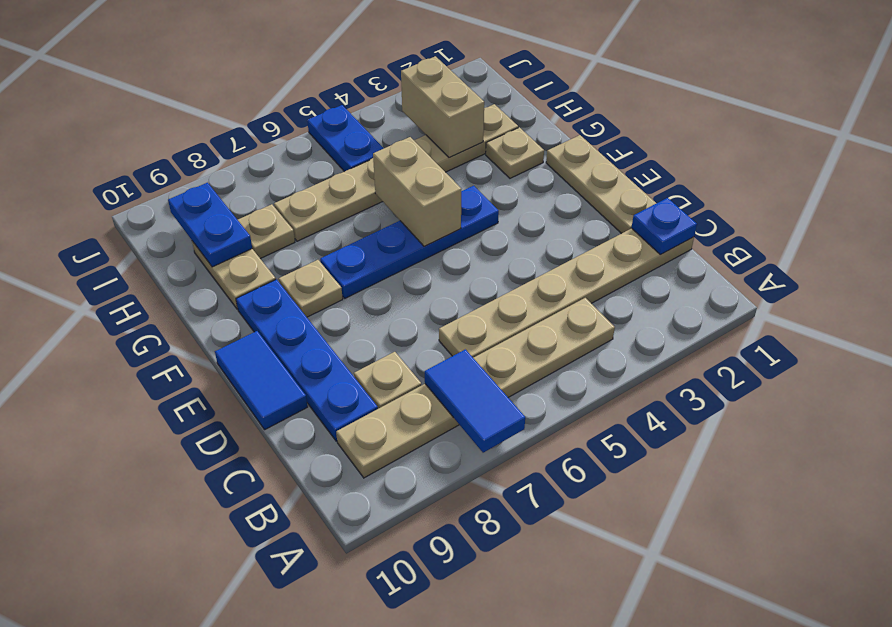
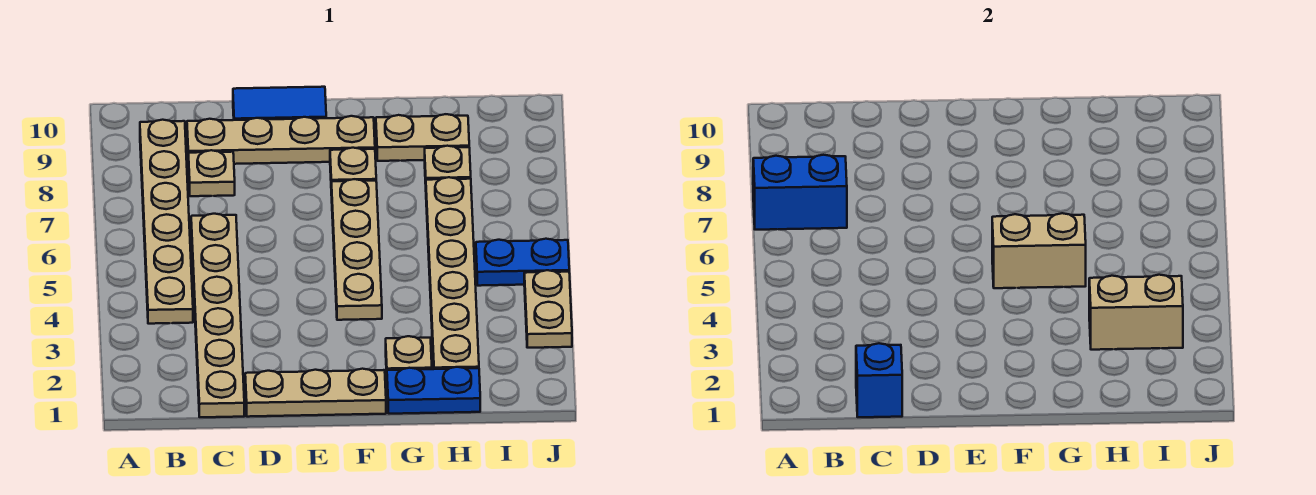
blue 1x2 tile [425,349,525,453] -> blue 1x2 brick [753,155,847,230]
blue 1x1 plate [632,198,697,254] -> blue 1x1 brick [856,343,902,417]
blue 1x4 plate [236,279,378,441] -> tan 1x4 plate [187,116,375,164]
blue 1x4 plate [320,186,499,298] -> tan 1x4 plate [331,179,382,320]
blue 1x2 plate [168,183,252,267] -> blue 1x2 plate moved to [387,367,480,414]
none -> tan 1x2 plate [524,270,572,348]

